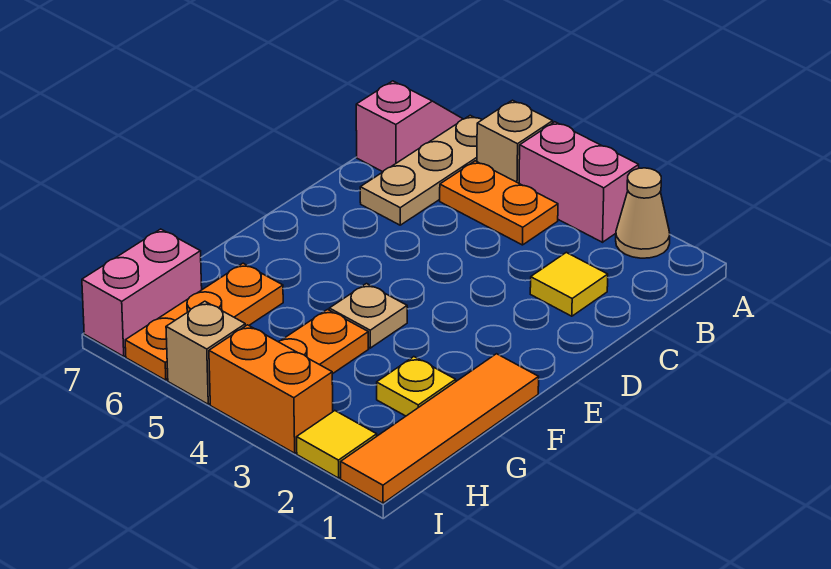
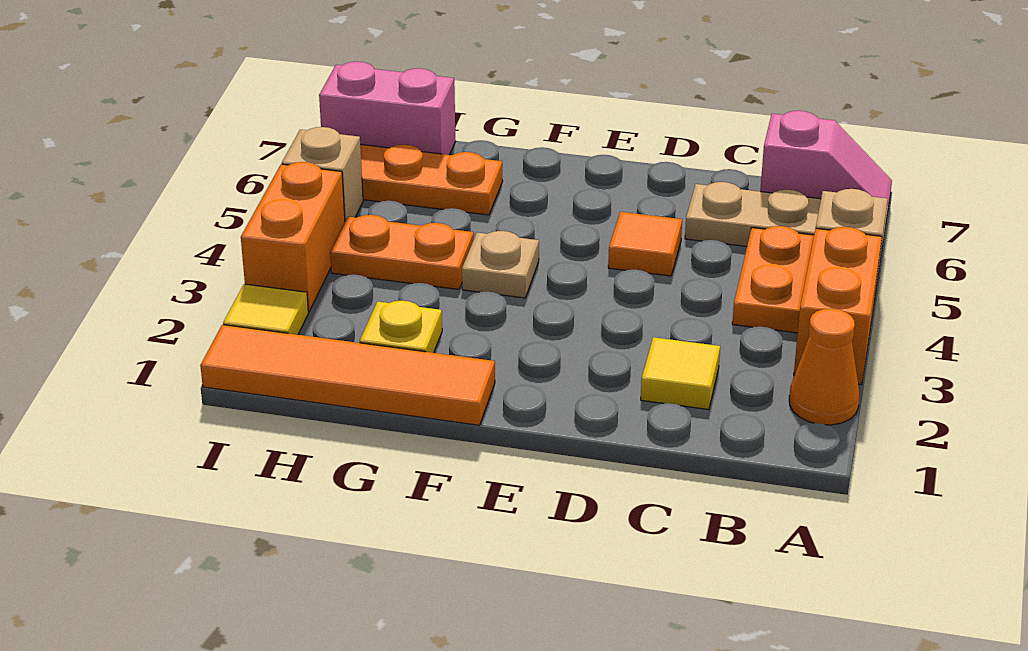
tan 1x1 cone [616,168,670,258] -> orange 1x1 cone [789,309,860,425]
pink 1x2 brick [519,122,639,242] -> orange 1x2 brick [794,227,882,385]
none -> orange 1x1 tile [608,212,682,276]

